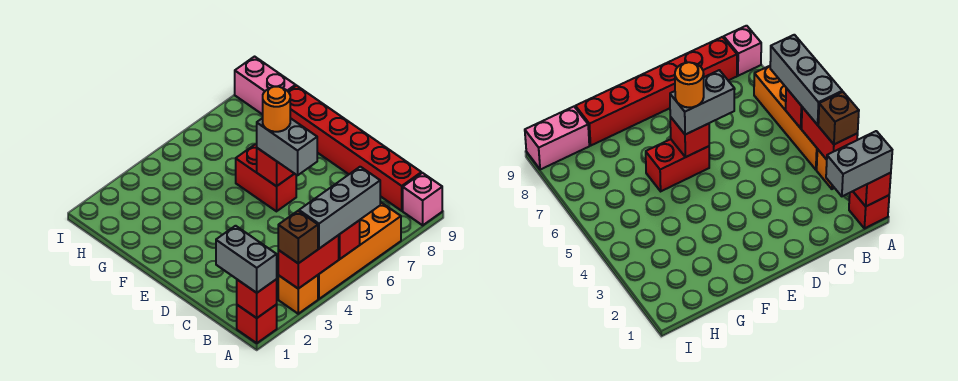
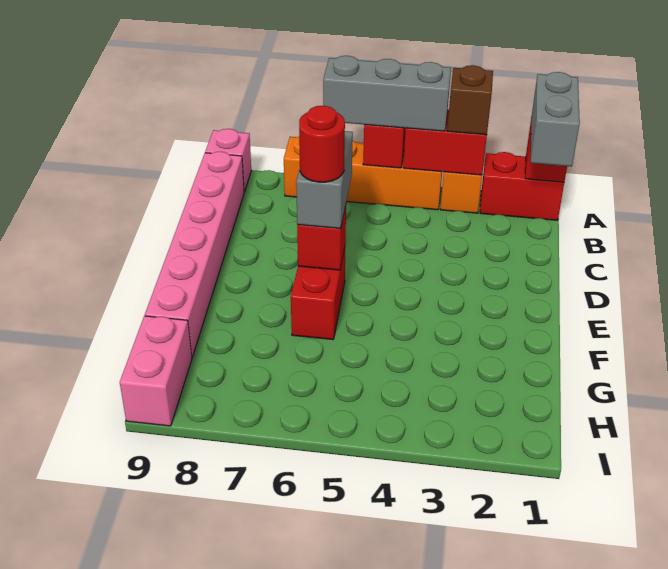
red 1x1 brick [237,304,277,343] -> red 1x2 brick [480,152,564,220]
red 1x6 brick [288,86,421,211] -> pink 1x6 brick [145,152,244,357]
orange 1x1 round brick [263,87,290,132] -> red 1x1 round brick [299,106,345,182]

